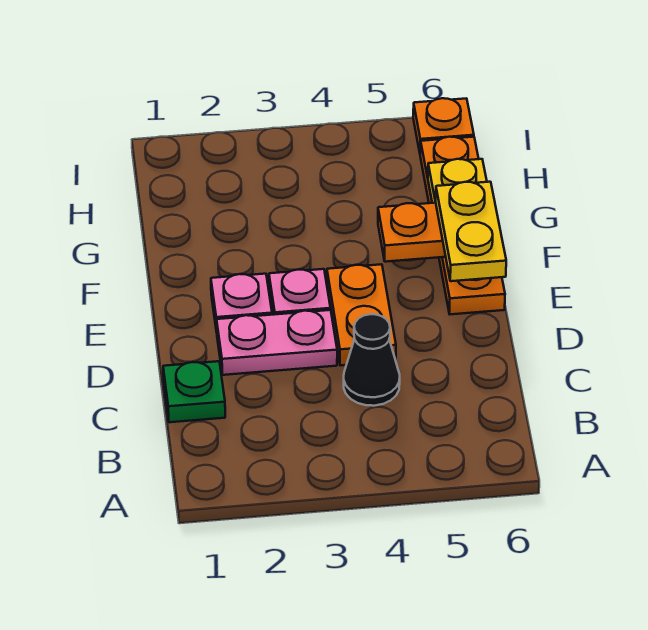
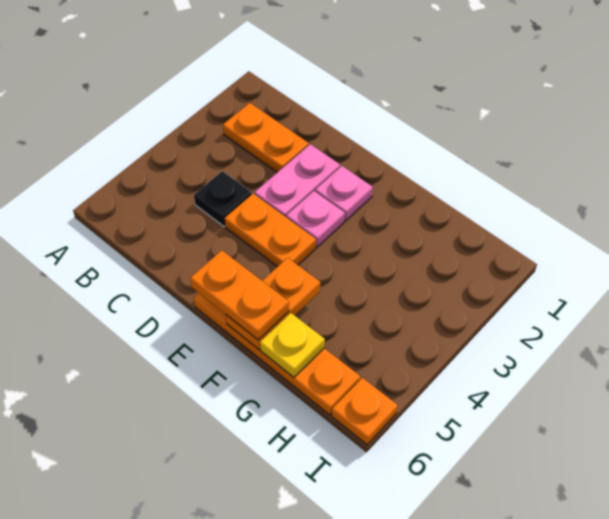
none -> orange 1x2 plate [223,103,309,172]
green 1x1 plate [163,361,225,422] -> none
black 1x1 cone [344,314,400,406] -> black 1x1 plate [194,171,252,226]
yellow 1x2 plate [435,182,506,281] -> orange 1x2 plate [191,250,289,340]

